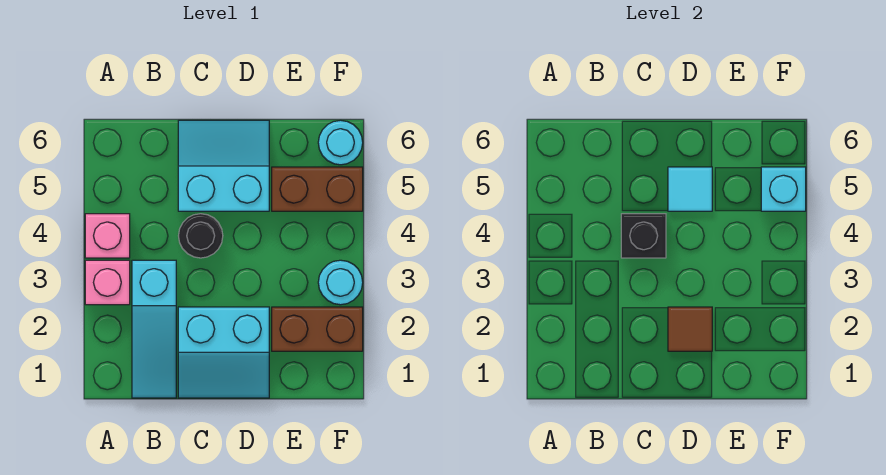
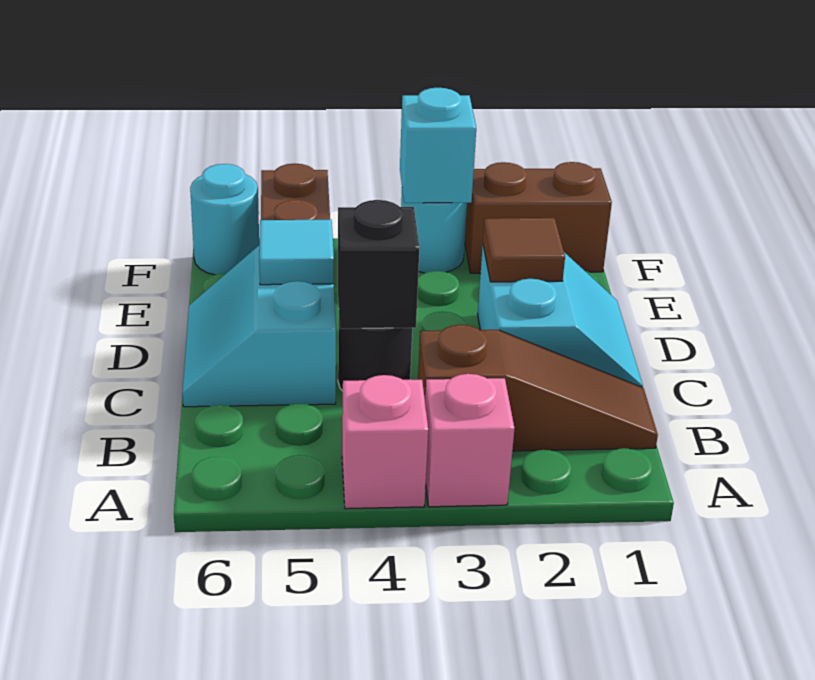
cyan 1x3 slope [132,260,176,398] -> brown 1x3 slope [418,325,658,451]
brown 1x2 brick [272,307,363,351] -> brown 1x2 brick turned to [465,162,612,273]
cyan 1x1 brick [761,167,806,211] -> cyan 1x1 brick moved to [400,88,476,203]

